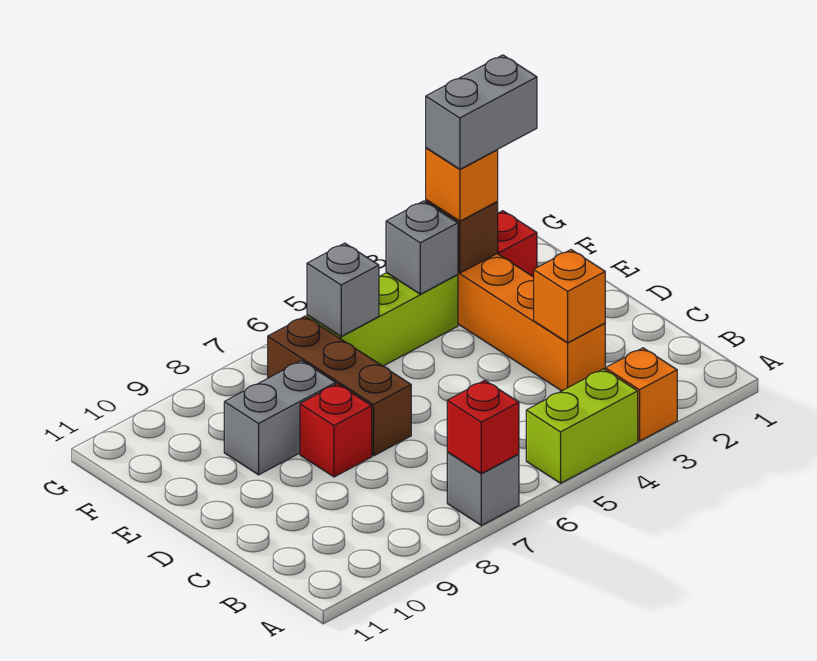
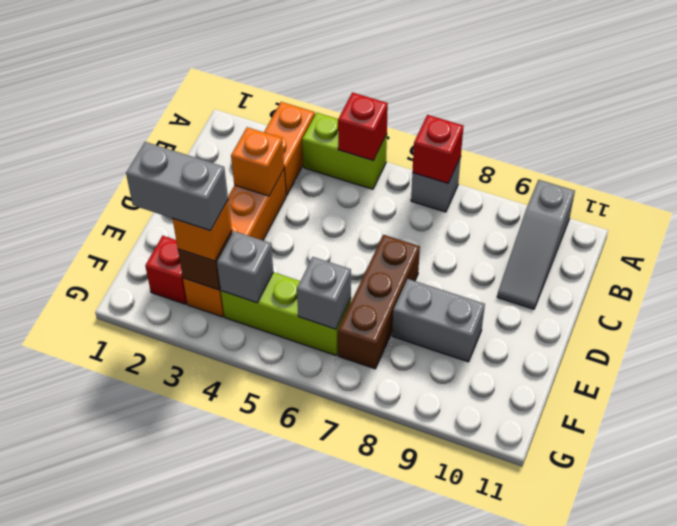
orange 1x1 brick [605,348,677,441] -> orange 1x2 brick [264,102,315,196]
none -> grey 1x3 slope [497,180,575,309]
red 1x1 brick [300,384,372,477] -> red 1x1 brick moved to [338,92,388,160]

